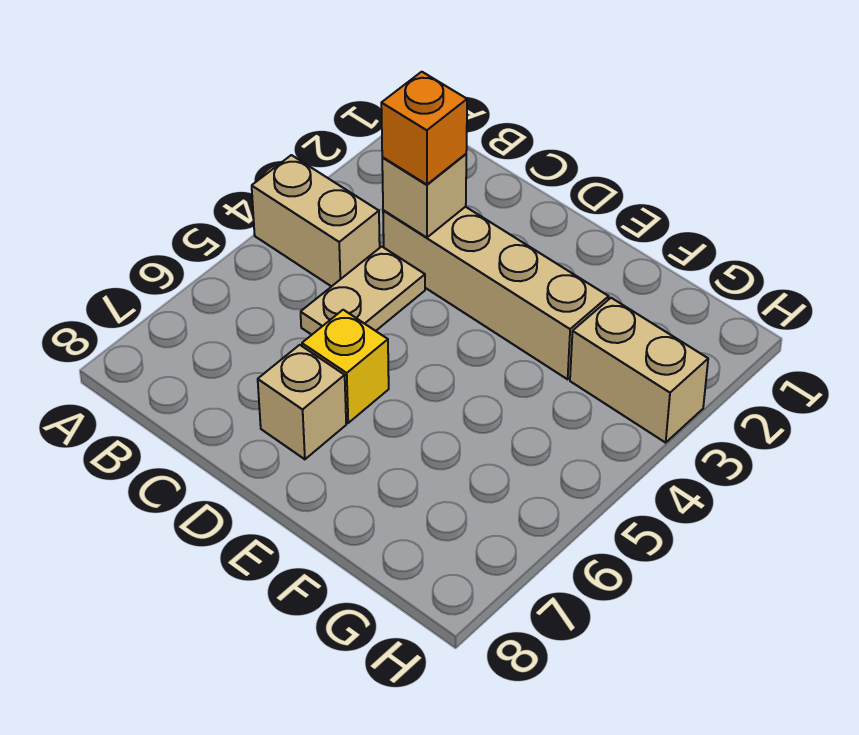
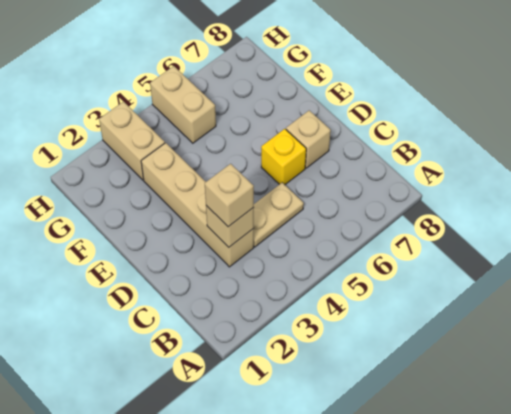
tan 1x2 brick [252,155,380,287] -> tan 1x2 brick moved to [150,66,216,143]
orange 1x1 brick [381,72,467,185] -> tan 1x1 brick [205,164,254,227]

